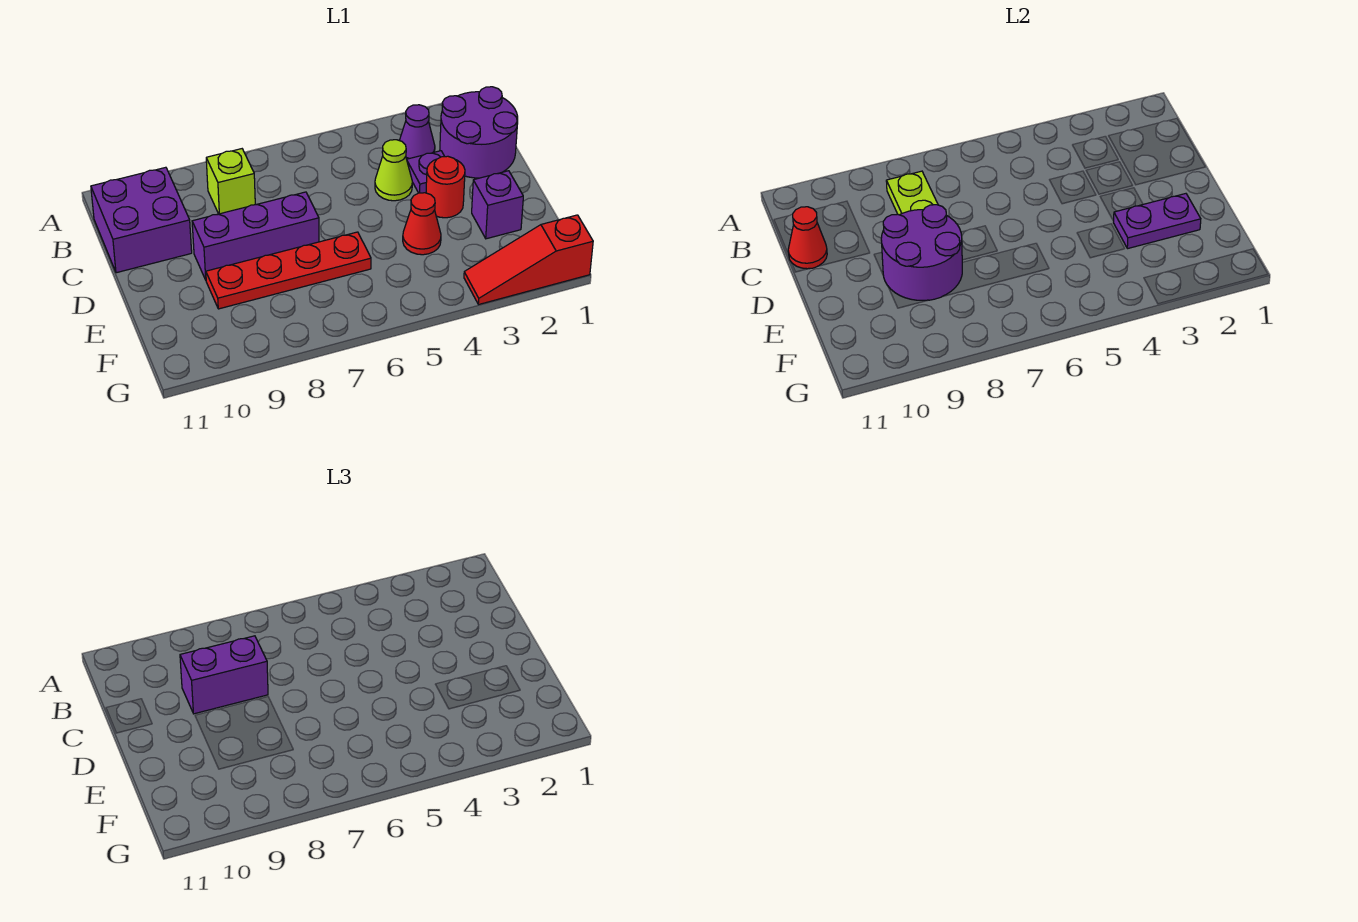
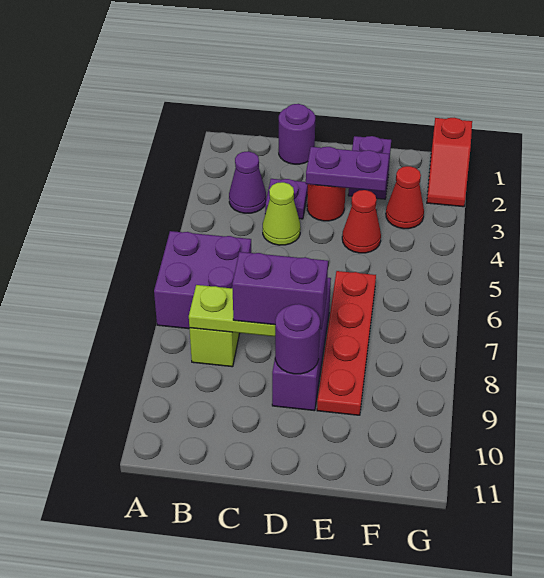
purple 2x2 round brick [440,87,518,178] -> purple 1x1 round brick [279,104,315,164]
purple 2x2 brick [91,167,192,273] -> purple 2x2 brick moved to [154,231,251,334]
purple 1x2 brick [180,636,268,714] -> purple 1x2 brick turned to [232,252,328,329]
red 1x1 cone [788,207,827,269] -> red 1x1 cone moved to [386,166,424,229]
purple 2x2 round brick [881,205,962,300] -> purple 1x1 round brick [275,304,320,374]
purple 1x2 plate [1114,194,1201,249] -> purple 1x2 plate turned to [306,147,389,191]
red 1x3 slope [464,215,593,305] -> red 1x2 slope [427,118,472,207]

